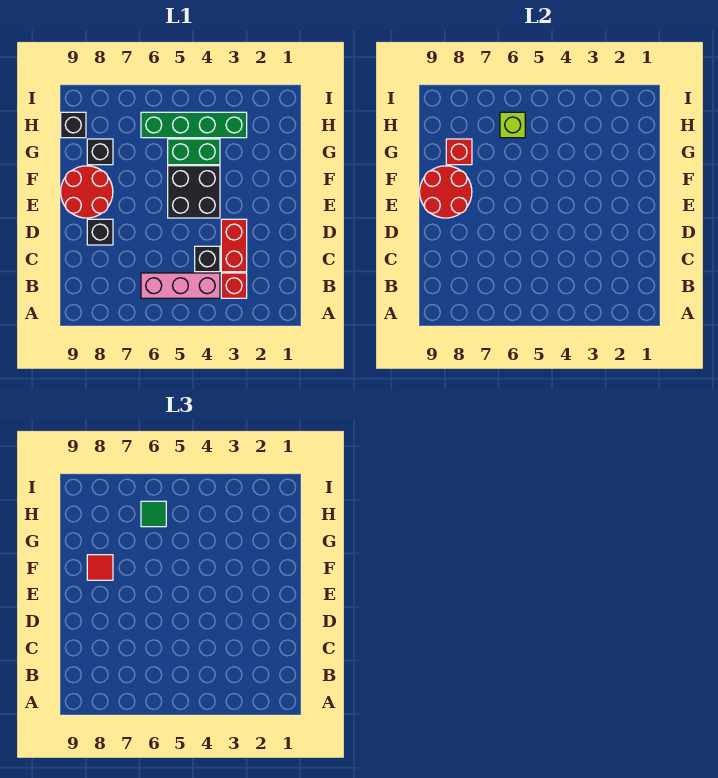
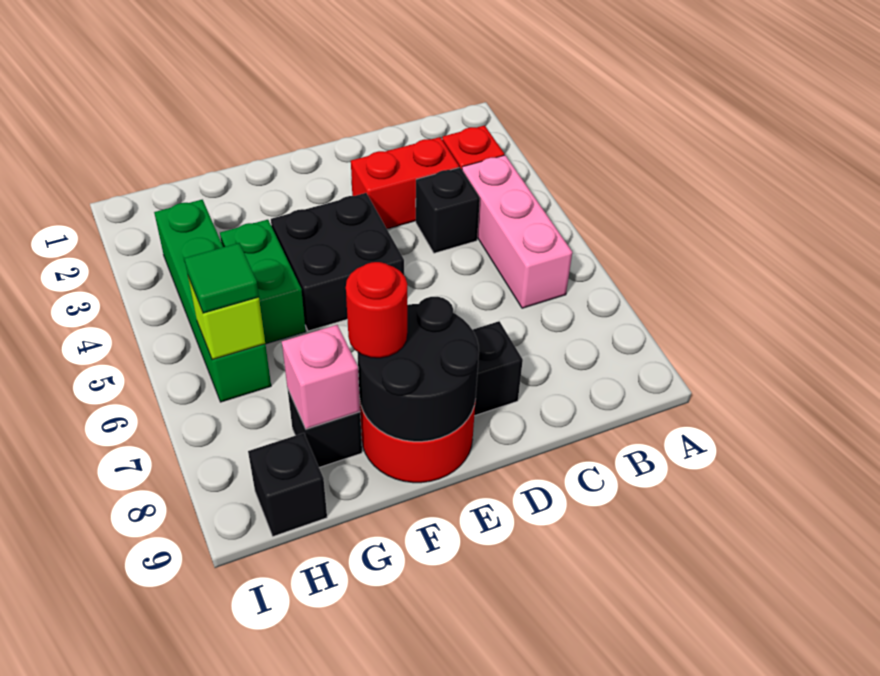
red 2x2 round brick [420,166,472,218] -> black 2x2 round brick [357,297,479,442]
red 1x1 tile [87,555,113,580] -> red 1x1 round brick [346,262,407,358]
red 1x1 brick [446,139,472,165] -> pink 1x1 brick [282,325,360,429]

